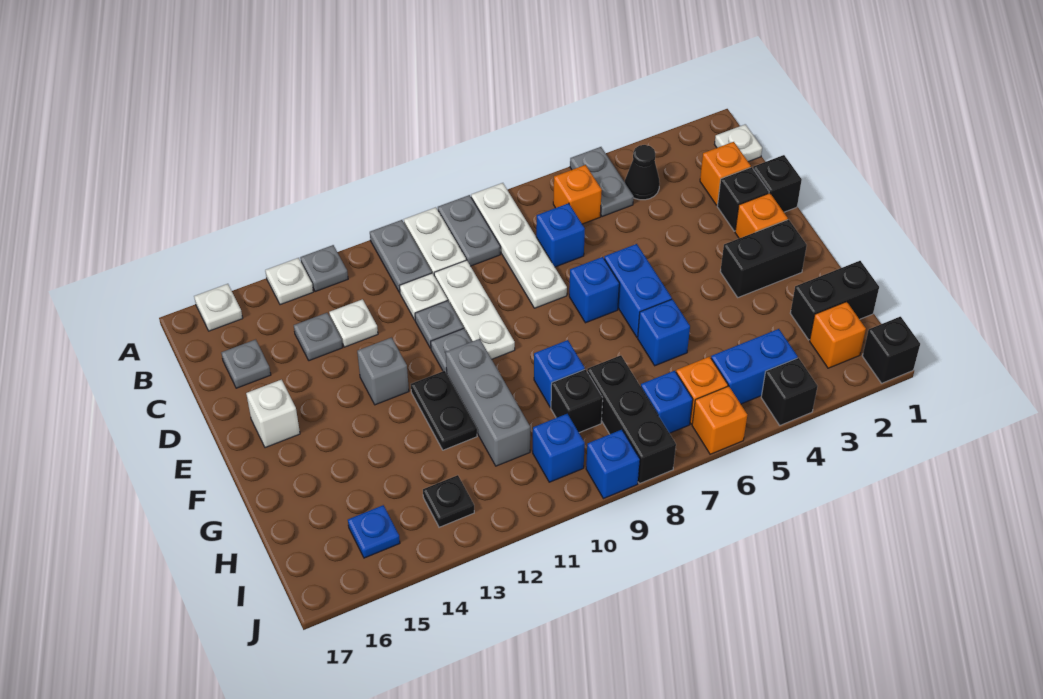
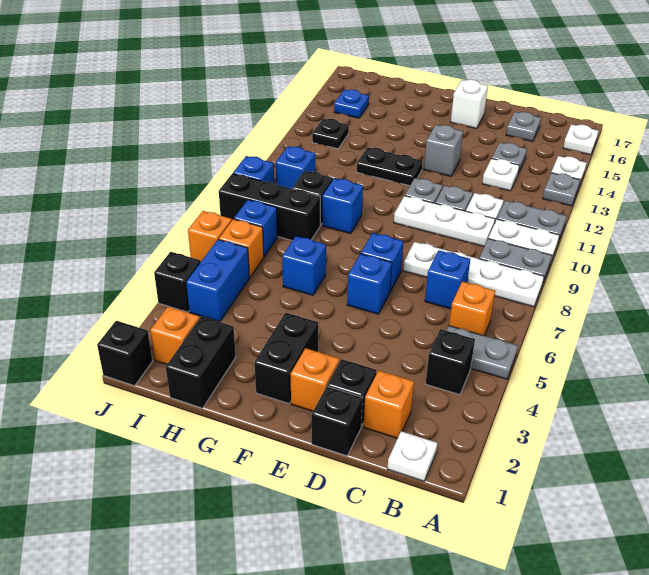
black 1x1 cone [625,145,660,200] -> black 1x1 brick [426,329,475,395]
blue 1x2 brick [604,244,672,337] -> blue 1x1 brick [347,254,392,314]
grey 1x3 brick [446,339,530,466] -> none

